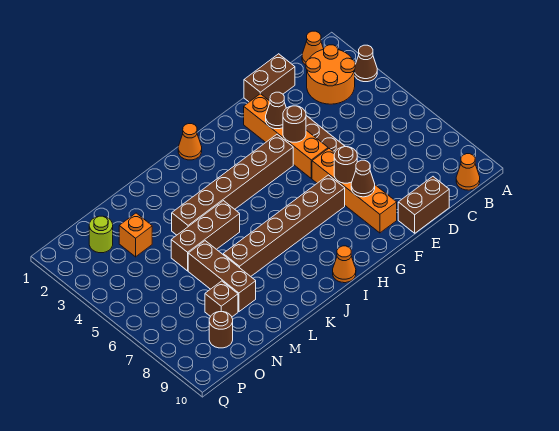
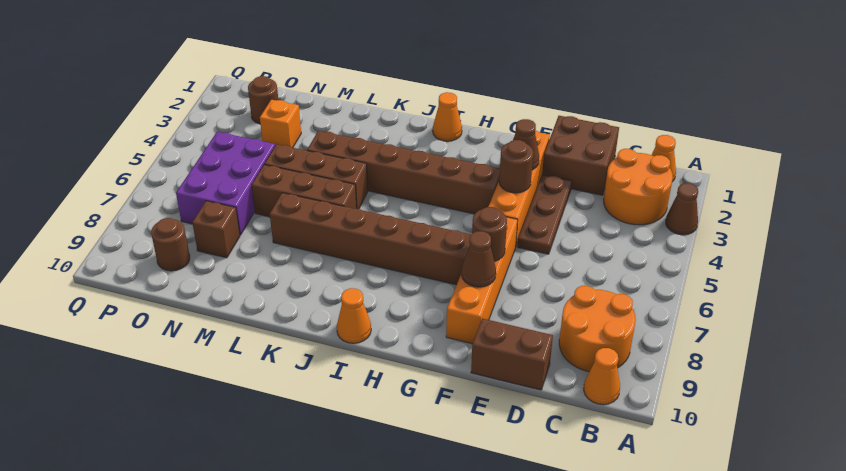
none -> orange 2x2 round brick [559,286,636,372]
brown 1x2 brick [244,54,295,102] -> brown 2x2 brick [542,116,619,195]
brown 1x3 brick [188,241,256,312] -> brown 1x3 brick turned to [252,165,357,217]
none -> purple 2x3 brick [176,132,275,235]
lime 1x1 round brick [89,216,113,253] -> brown 1x1 round brick [248,76,278,124]

